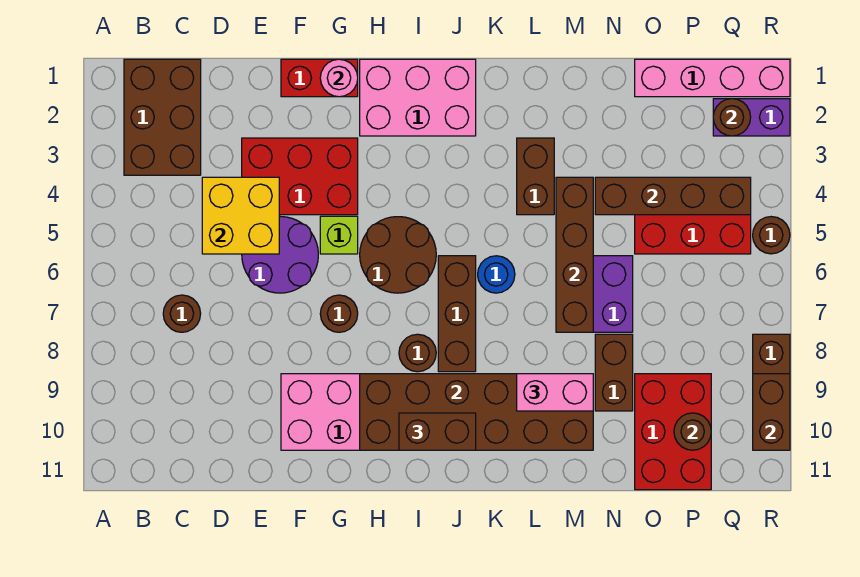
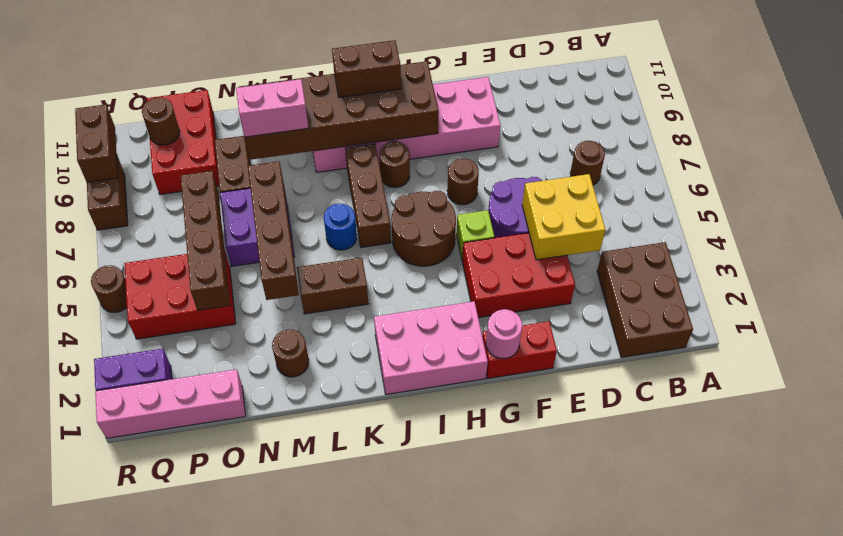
brown 1x2 brick [517,138,554,215] -> brown 1x2 brick turned to [297,258,369,314]
brown 1x4 brick [595,177,751,215] -> brown 1x4 brick turned to [180,171,230,310]
brown 1x1 round brick [713,99,751,136] -> brown 1x1 round brick moved to [272,330,309,377]

